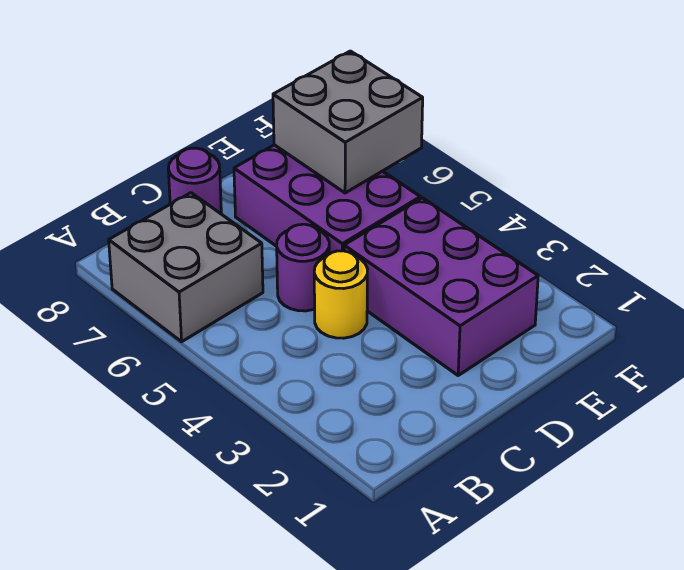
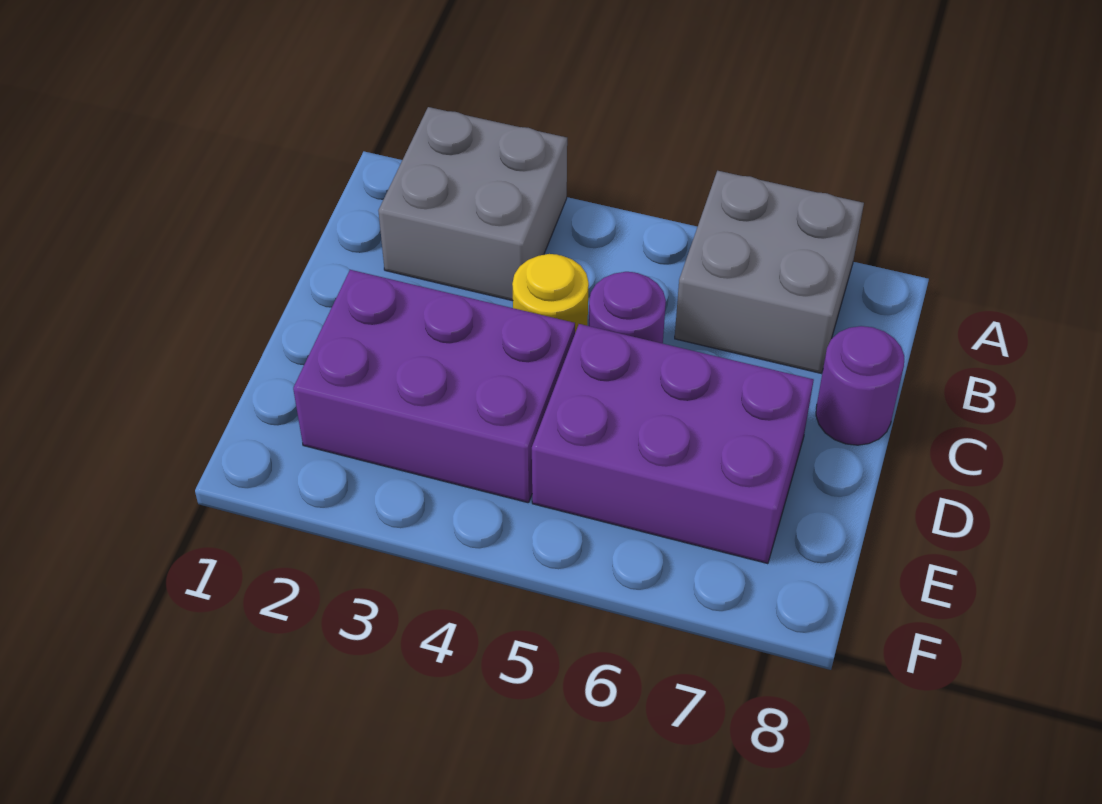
grey 2x2 brick [273,51,423,193] -> grey 2x2 brick moved to [378,107,567,301]

